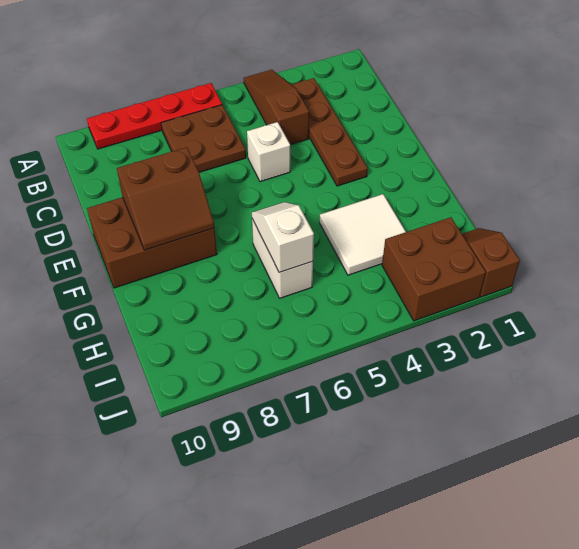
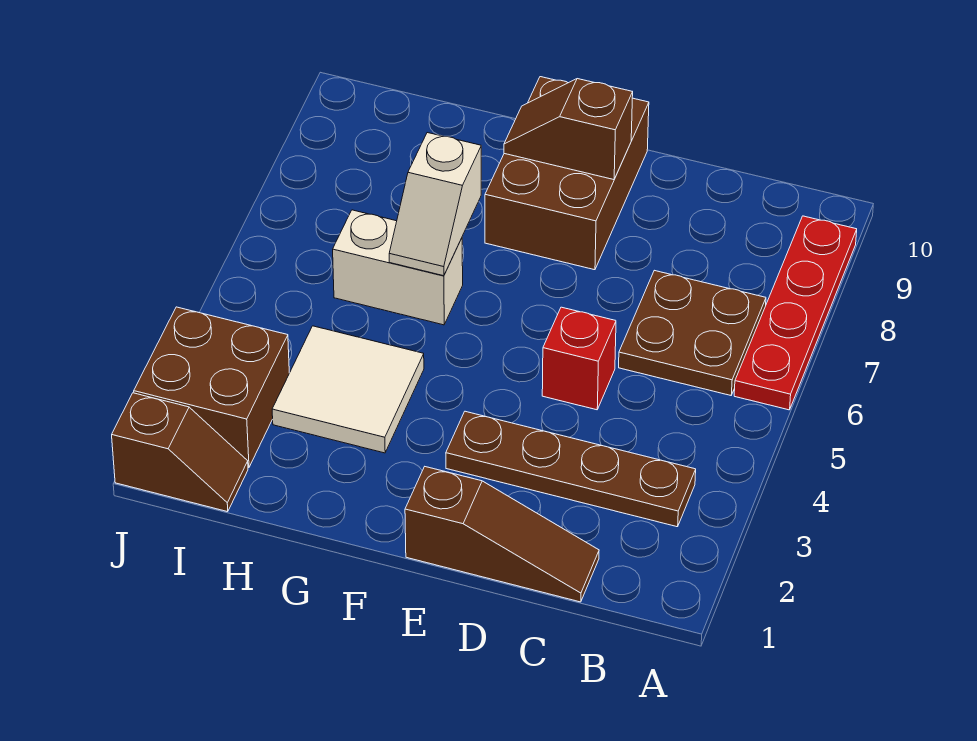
brown 1x3 slope [244,70,309,145] -> brown 1x3 slope moved to [405,467,599,602]
white 1x1 brick [247,122,290,182] -> red 1x1 brick [542,307,616,410]
brown 2x2 slope [117,147,214,250] -> brown 1x2 slope [504,79,633,180]
white 1x2 slope [252,202,314,273] -> white 1x2 slope turned to [389,133,481,276]

